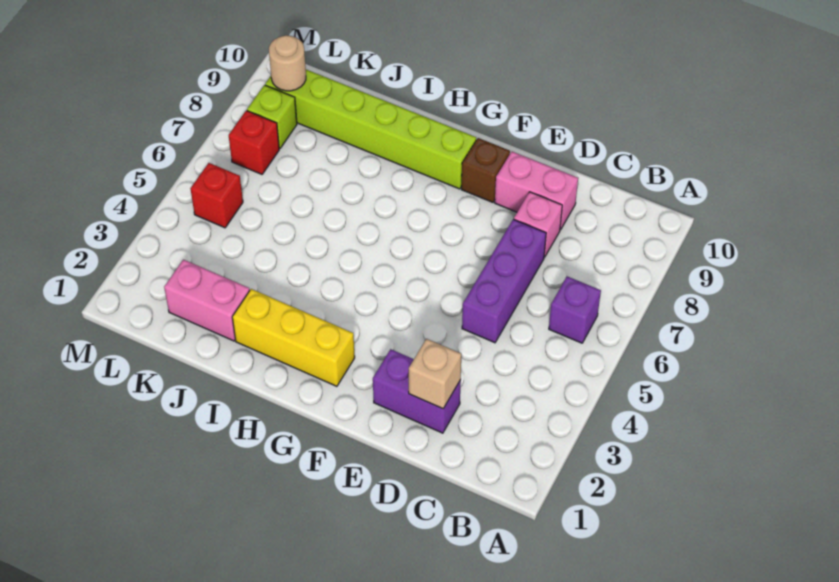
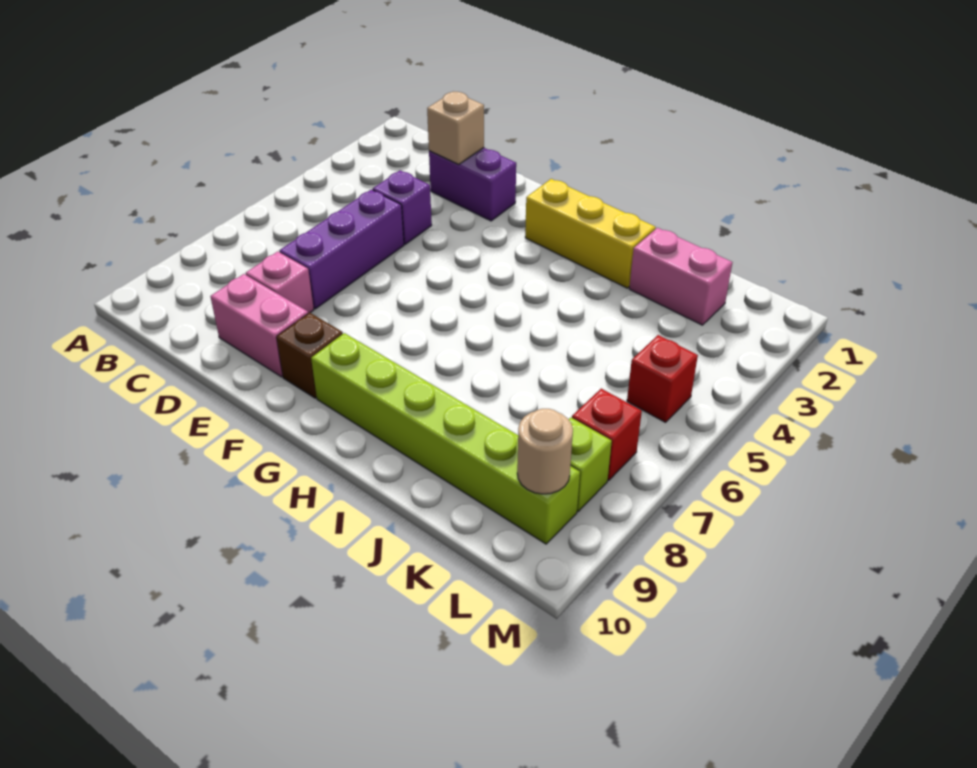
purple 1x1 brick [549,276,601,343] -> purple 1x1 brick moved to [373,170,432,244]

